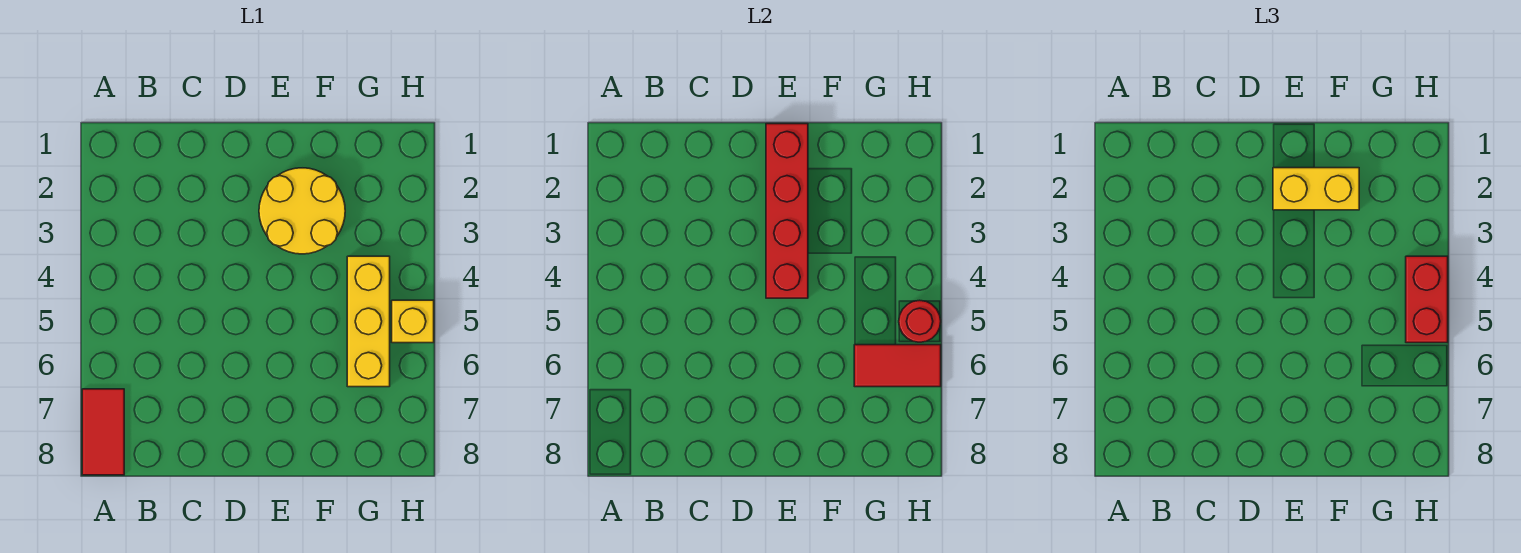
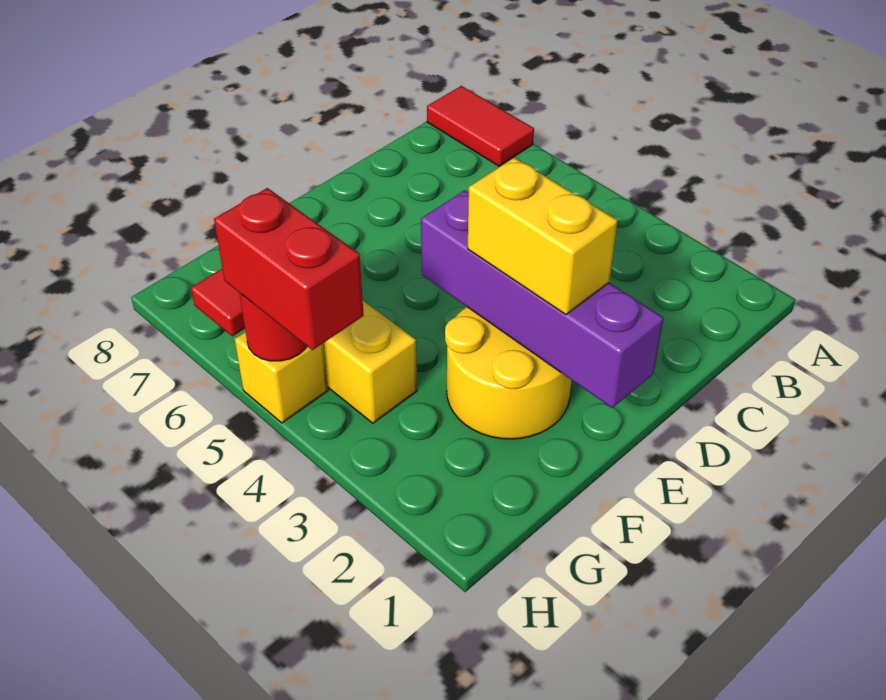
red 1x4 brick [766,124,808,298] -> purple 1x4 brick [421,190,663,408]
yellow 1x2 brick [1273,168,1359,210] -> yellow 1x2 brick turned to [468,158,618,315]

